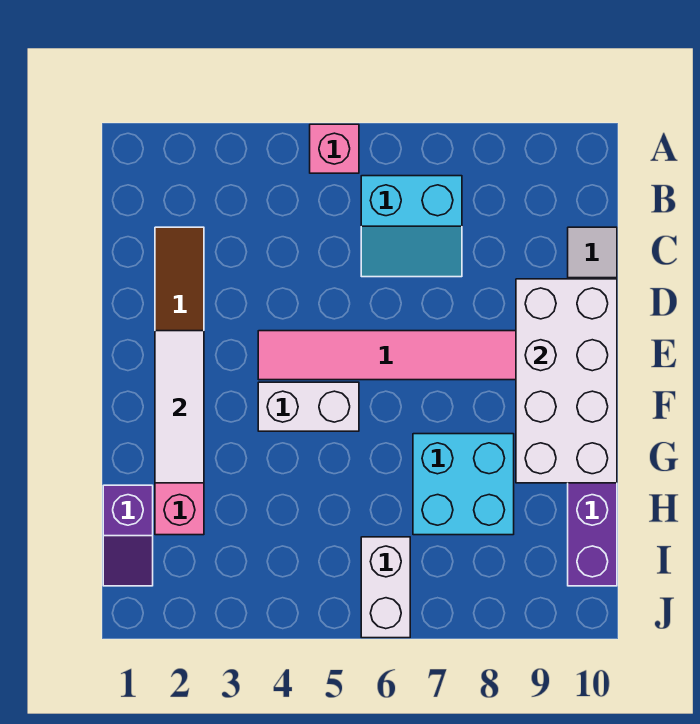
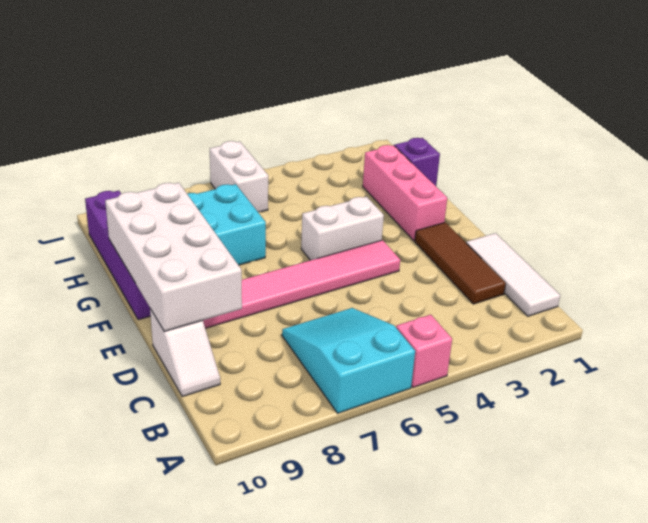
cyan 2x2 slope [361,176,462,277] -> cyan 2x3 slope [282,308,415,413]
white 1x3 tile [155,331,204,483] -> white 1x3 tile moved to [466,233,560,316]

